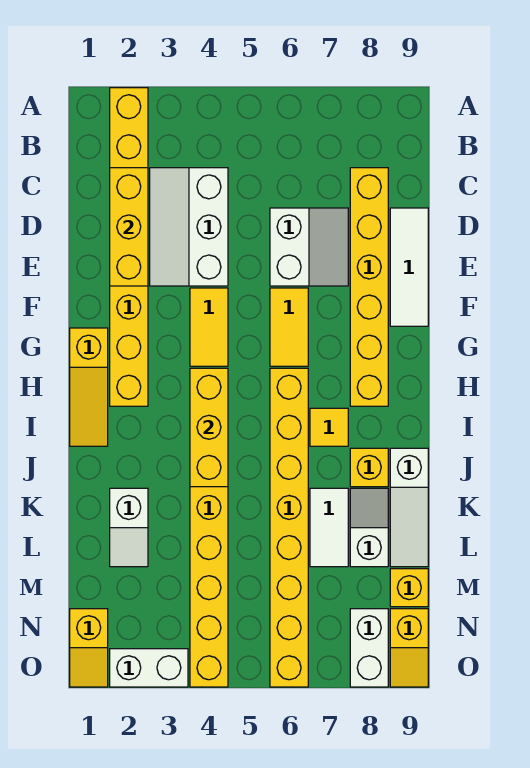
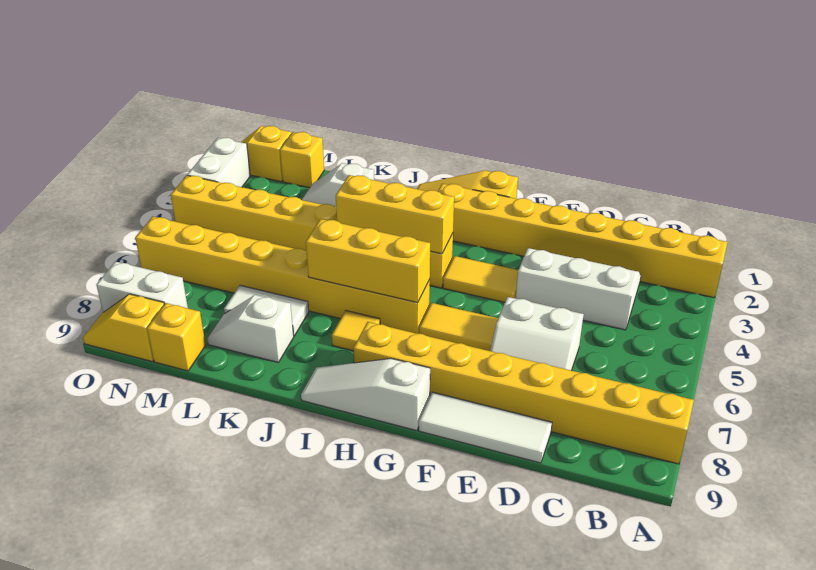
yellow 1x3 brick [110,168,148,286] -> yellow 1x3 brick moved to [306,219,431,303]
yellow 1x6 brick [350,168,388,406] -> yellow 1x8 brick [354,322,694,464]
yellow 1x1 brick [350,448,388,487] -> yellow 1x1 brick moved to [280,132,324,188]
white 1x3 slope [390,448,428,567] -> white 1x3 slope moved to [301,359,430,431]
white 1x2 slope [350,488,388,567] -> white 1x2 slope turned to [207,295,294,363]

